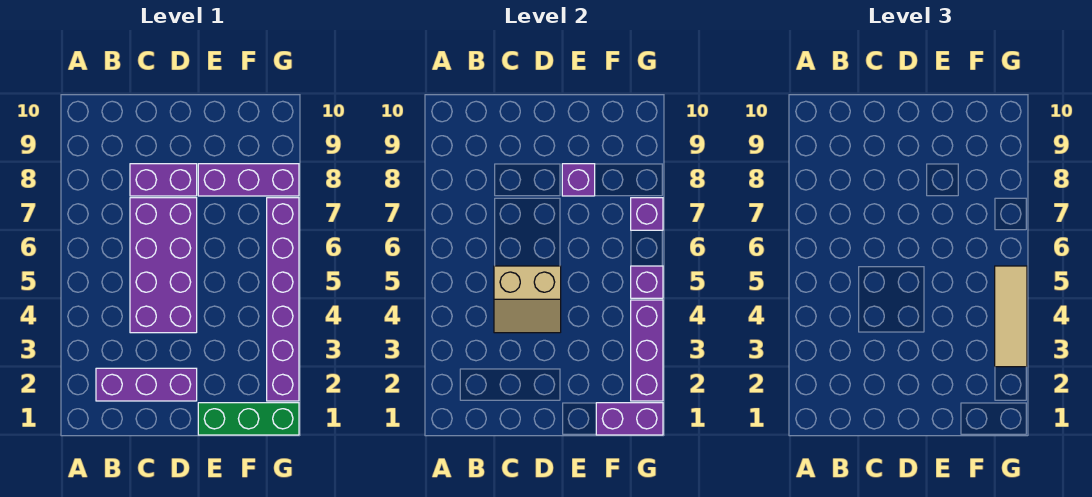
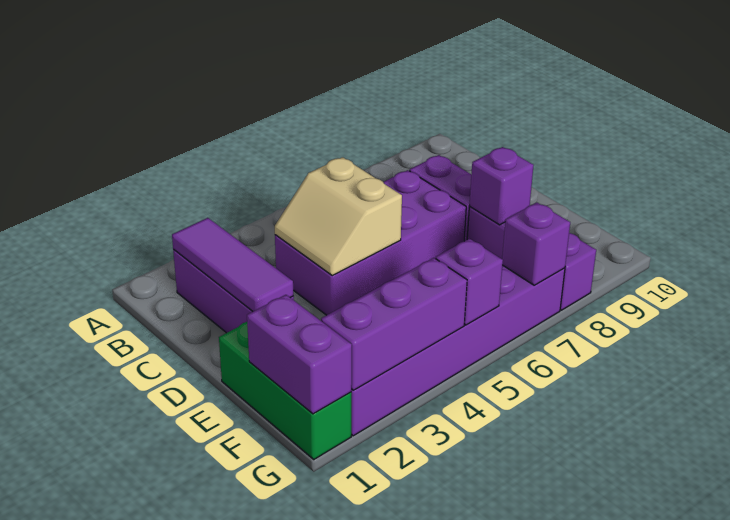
none -> purple 1x3 tile [172,218,293,312]
tan 1x3 tile [995,266,1027,367] -> none

